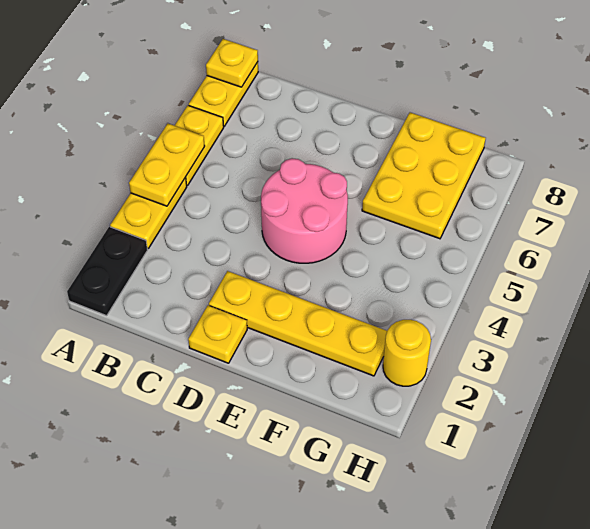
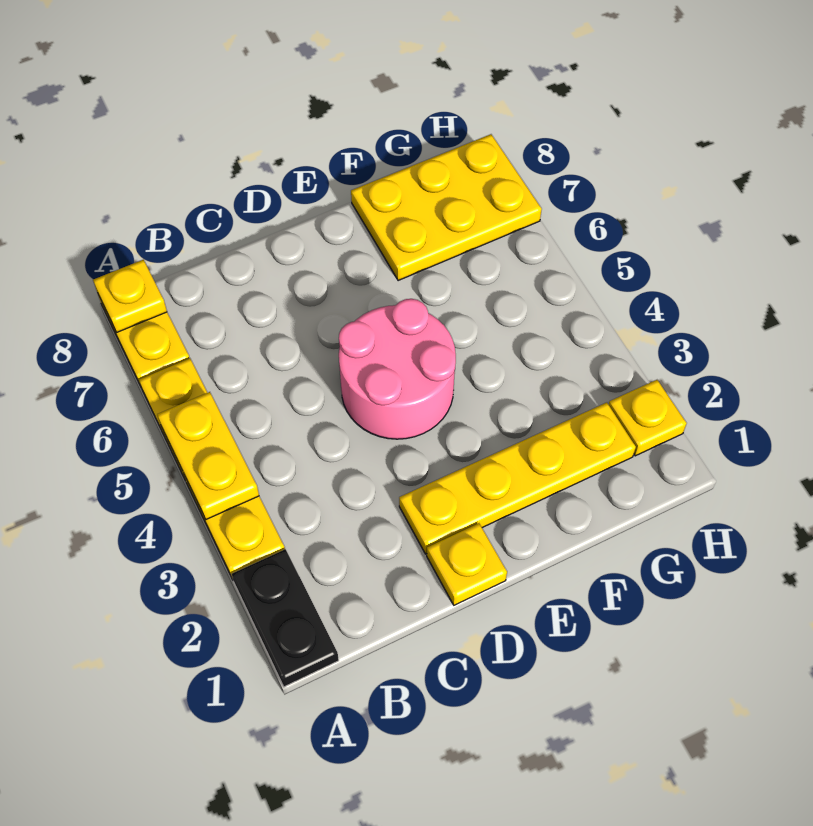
yellow 2x3 plate [362,113,486,239] -> yellow 2x3 plate turned to [351,134,542,281]
yellow 1x1 round brick [383,320,431,386] -> yellow 1x1 plate [609,380,687,456]

